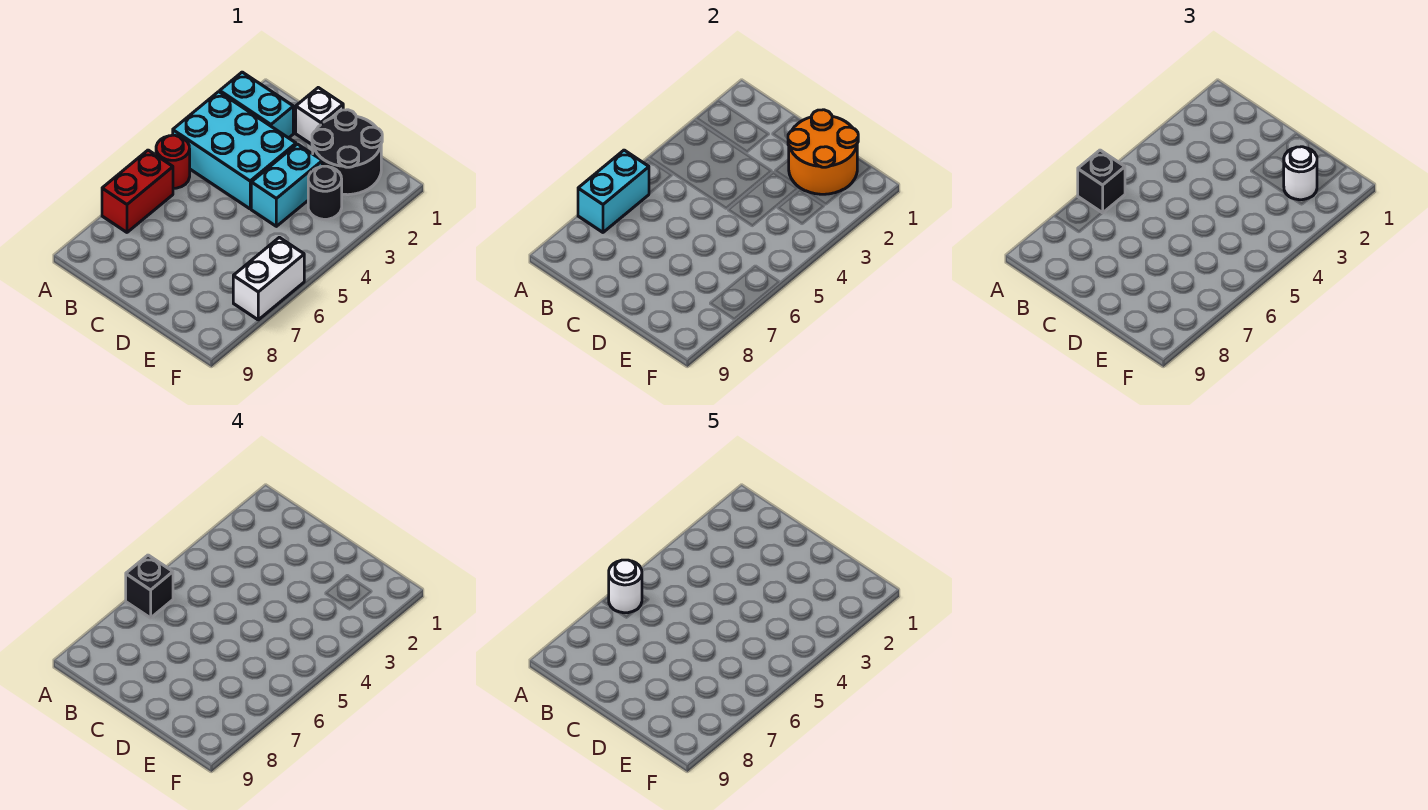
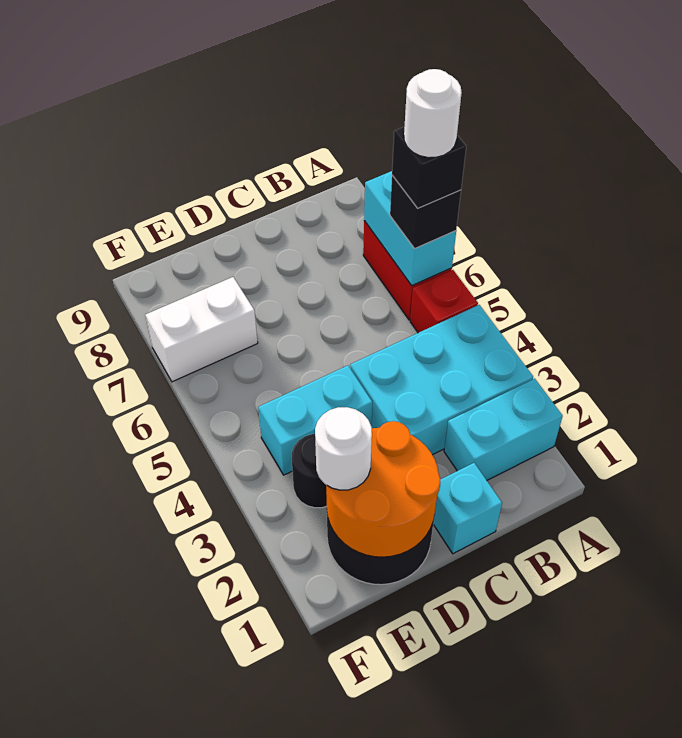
red 1x1 round brick [156,135,190,188] -> red 1x1 brick [410,270,478,333]
white 1x1 brick [296,88,343,144] -> cyan 1x1 brick [433,463,502,554]
cyan 1x2 brick [251,144,322,226] -> cyan 1x2 brick turned to [258,366,372,475]
white 1x2 brick [233,237,304,320] -> white 1x2 brick turned to [145,277,258,382]

